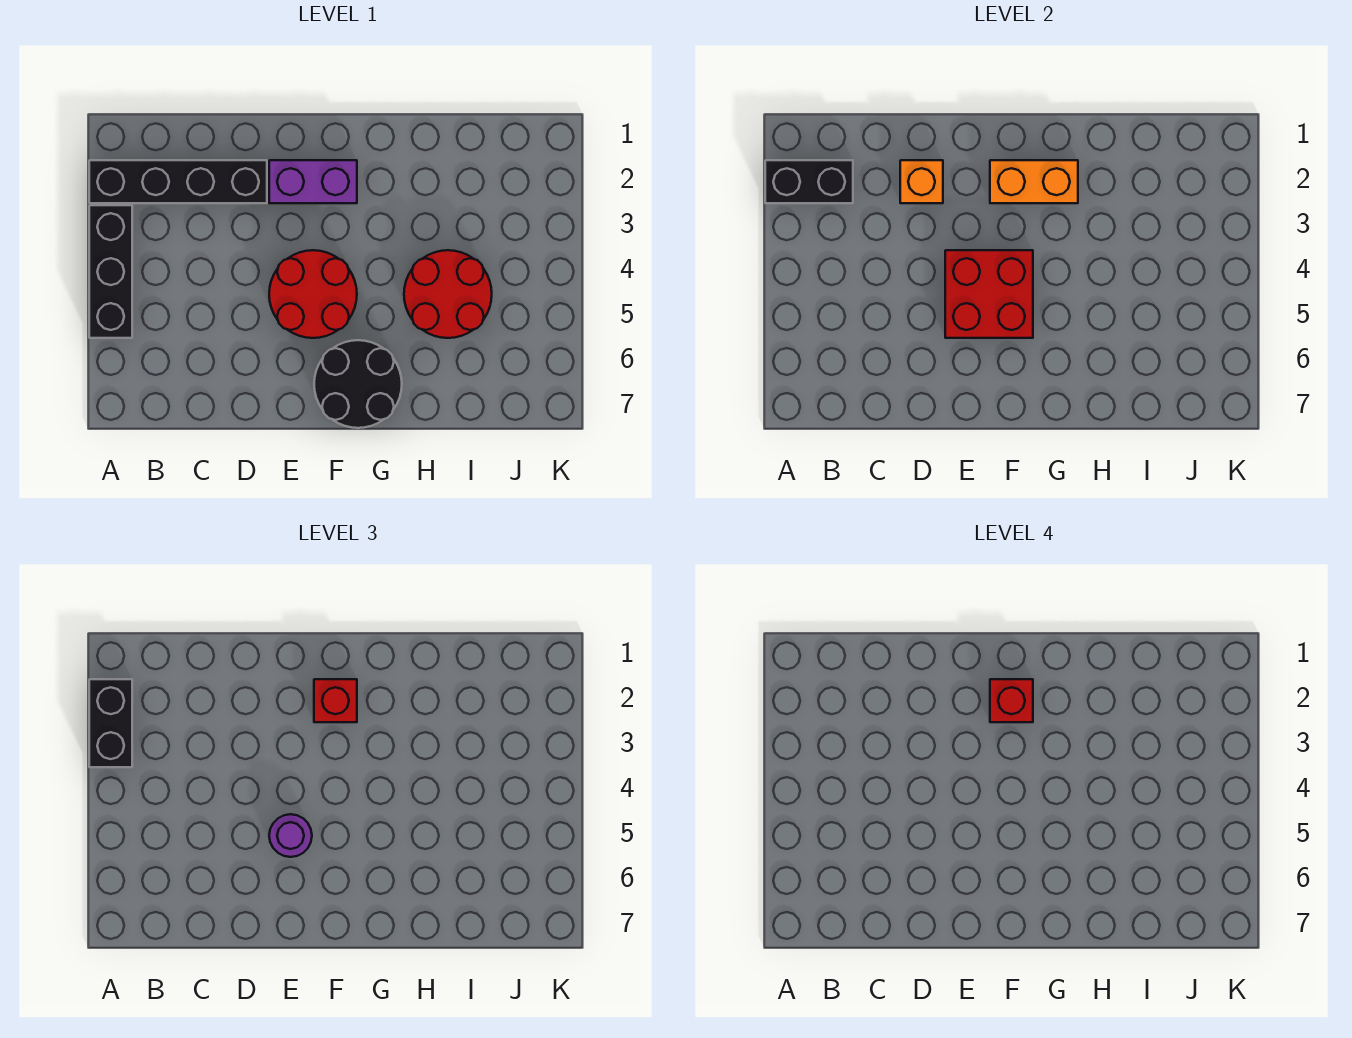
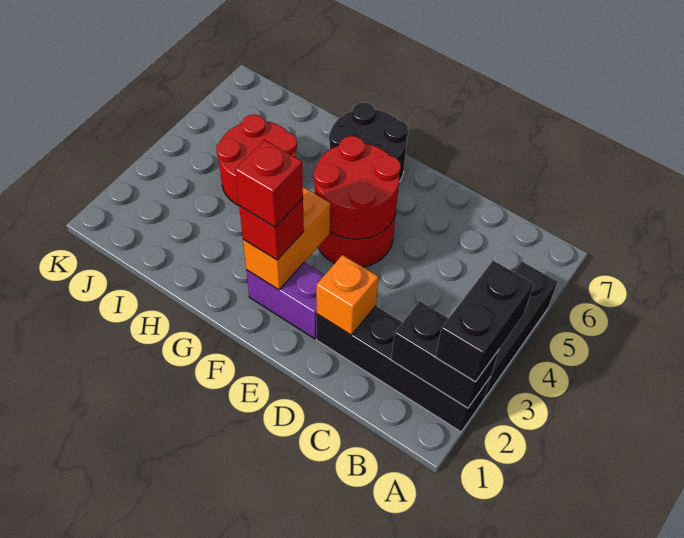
red 2x2 brick [945,250,1033,338] -> red 2x2 round brick [314,136,401,239]
purple 1x1 round brick [269,814,312,857] -> none
orange 1x2 brick [990,160,1078,203] -> orange 1x2 brick turned to [243,187,330,290]

